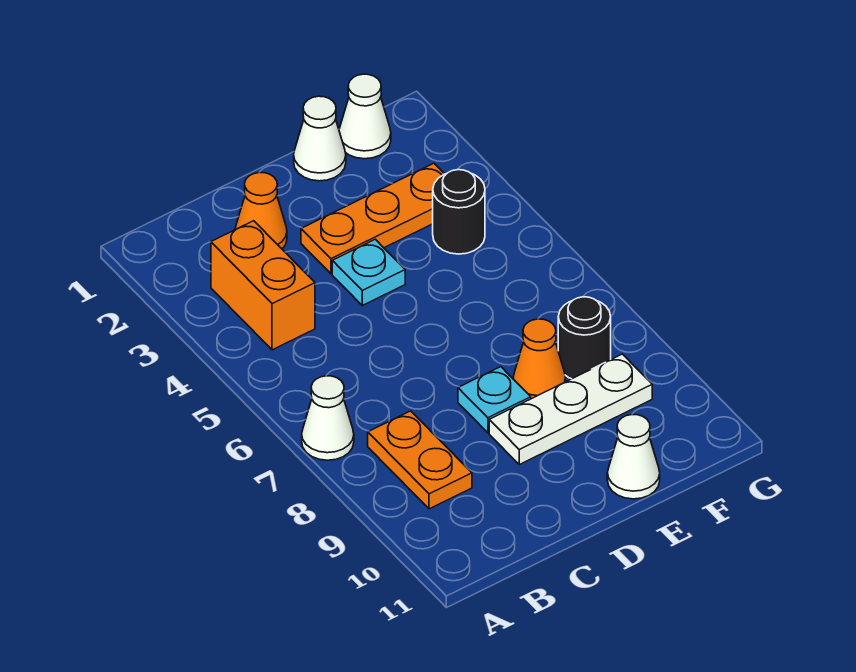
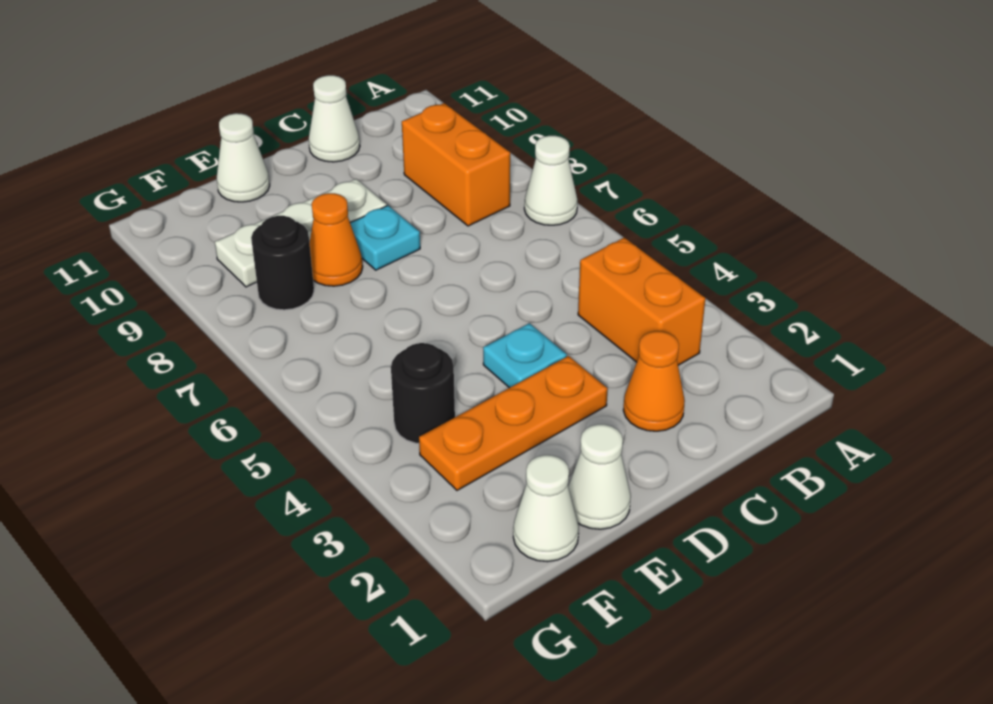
orange 1x2 plate [368,411,472,509] -> orange 1x2 brick [402,103,510,226]
none -> white 1x1 cone [309,75,360,162]

